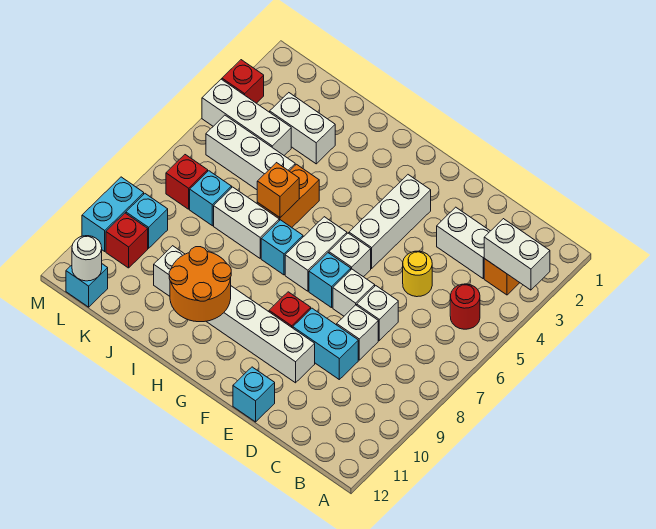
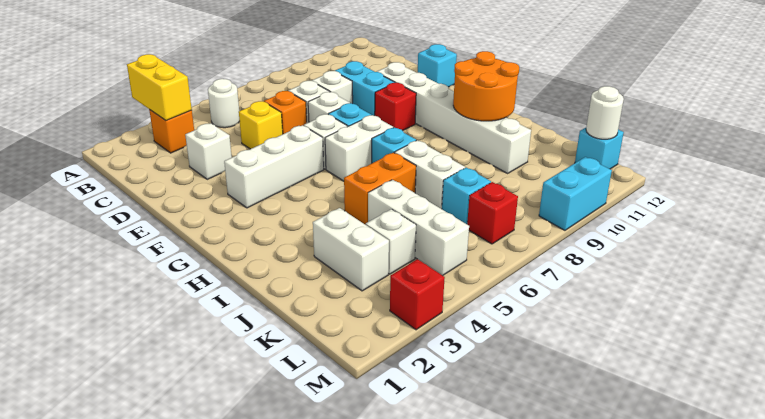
white 1x2 brick [484,219,550,290] -> yellow 1x2 brick [127,54,192,121]
red 1x1 round brick [450,284,480,329] -> white 1x1 round brick [208,79,240,128]
white 1x2 brick [437,207,490,278] -> white 1x1 brick [185,123,232,179]
yellow 1x1 round brick [403,251,432,297] -> yellow 1x1 brick [239,101,283,149]
orange 1x1 brick [257,163,299,217] -> orange 1x1 brick moved to [264,91,307,134]
white 1x3 brick [202,79,291,155] -> white 1x1 brick [366,209,416,274]
cyan 1x1 brick [126,194,168,248] -> none
red 1x1 brick [106,213,148,268] -> none

